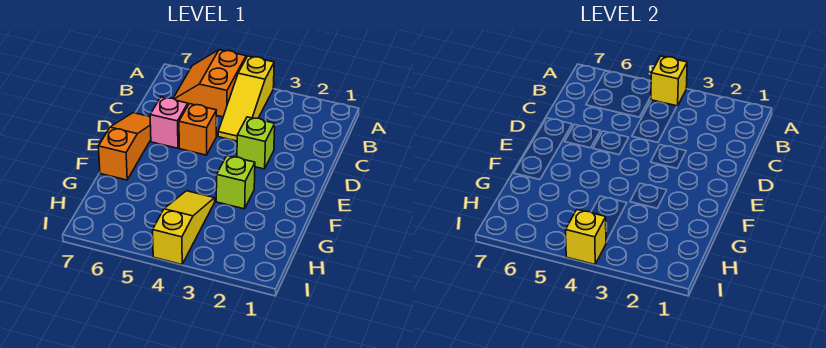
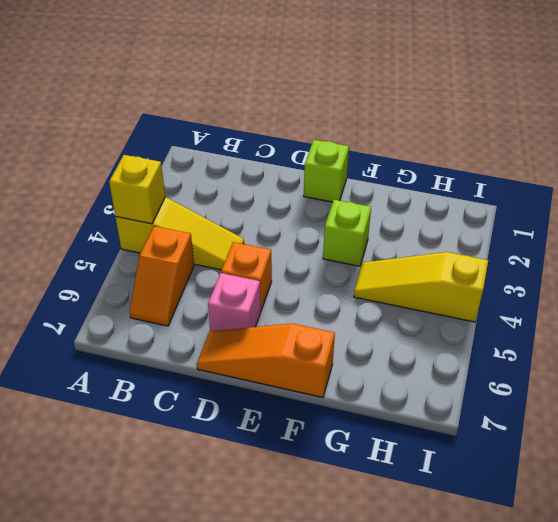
orange 2x2 slope [173,50,246,117] -> orange 1x2 slope [130,226,194,326]
lime 1x1 brick [237,117,275,169] -> lime 1x1 brick moved to [304,140,349,202]
yellow 1x1 brick [565,210,606,264] -> none

